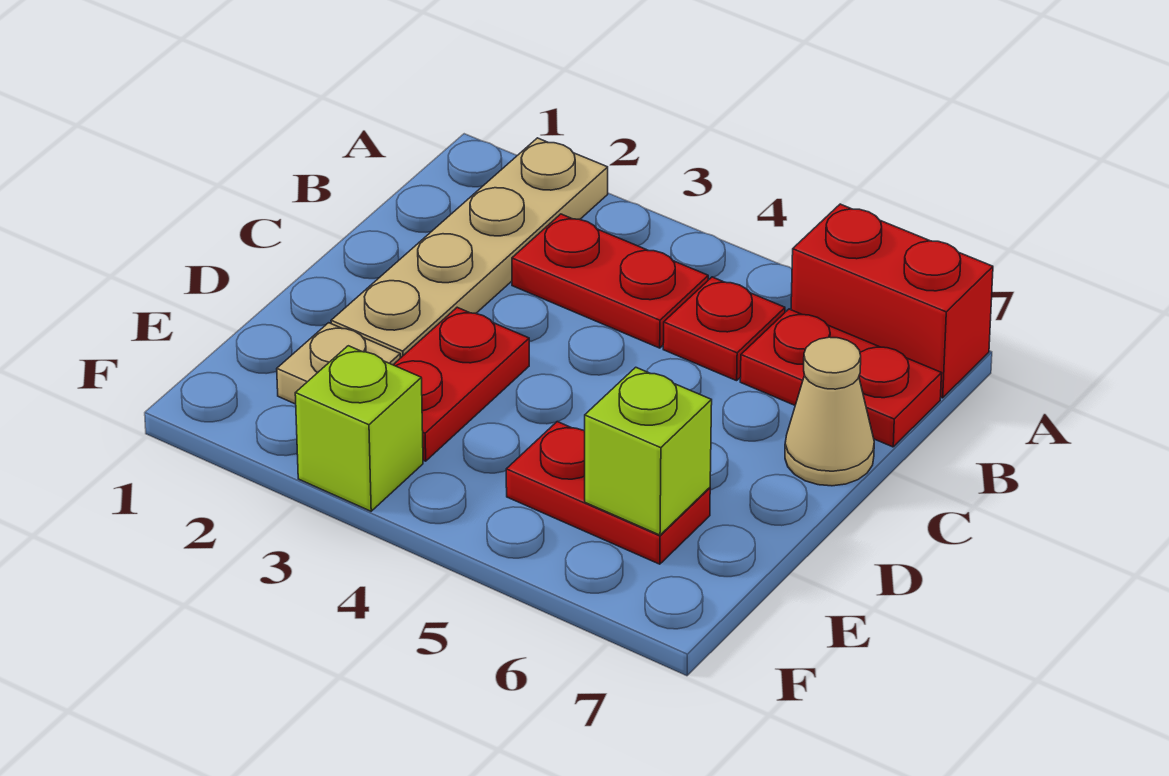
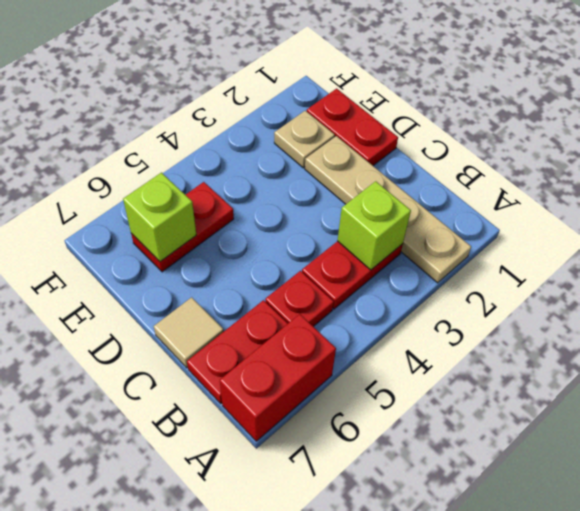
tan 1x1 cone [785,337,874,486] -> tan 1x1 tile [154,297,224,368]
red 1x2 plate [393,307,529,461] -> red 1x2 plate moved to [307,89,398,166]
lime 1x1 brick [295,346,423,511] -> lime 1x1 brick moved to [337,181,411,270]

